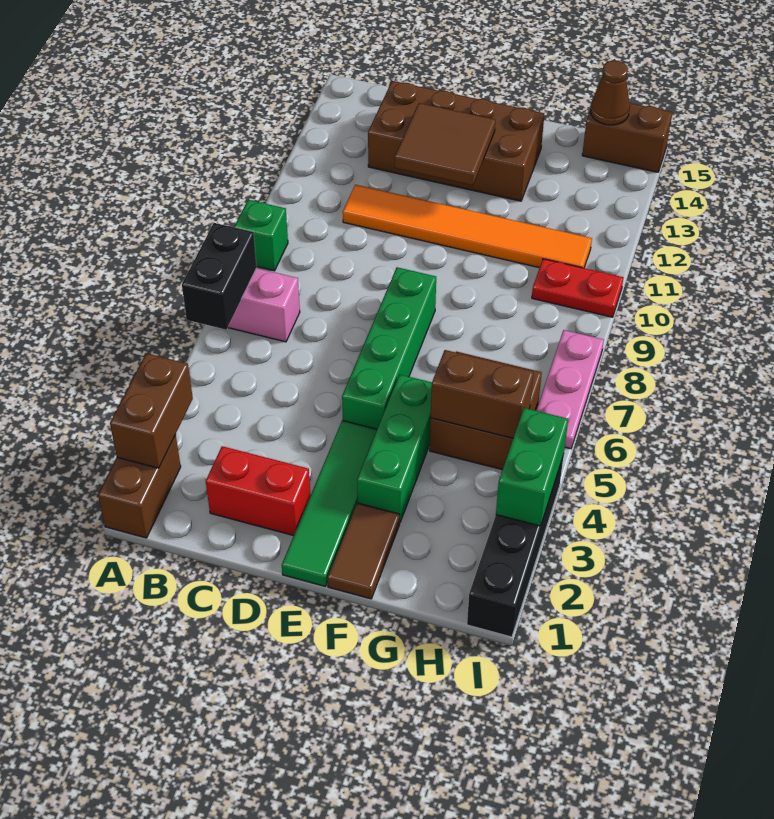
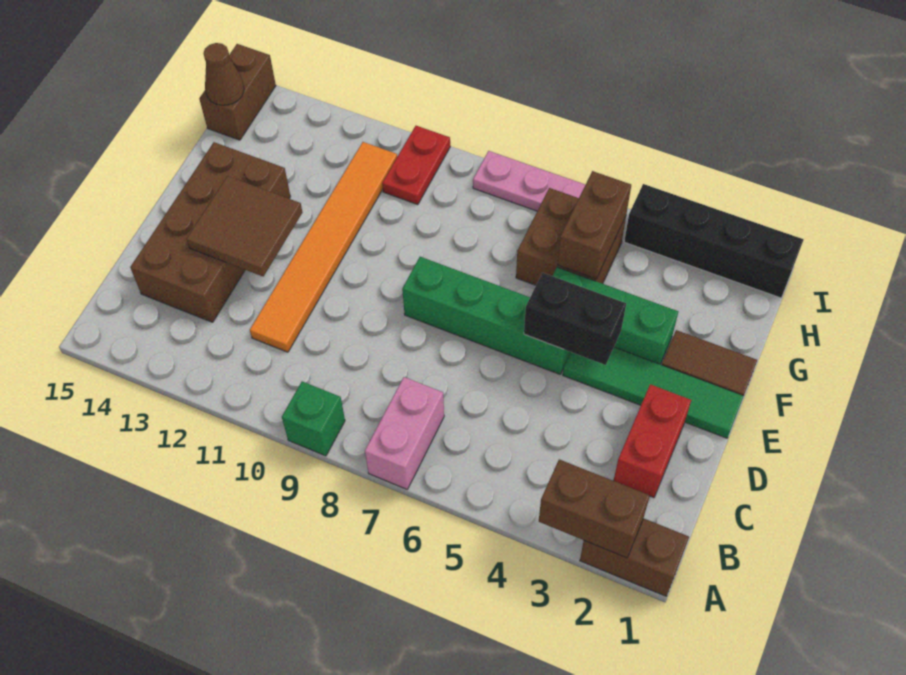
black 1x2 brick [182,223,257,330] -> black 1x2 brick moved to [524,273,626,365]
green 1x2 brick [496,408,568,526] -> none

